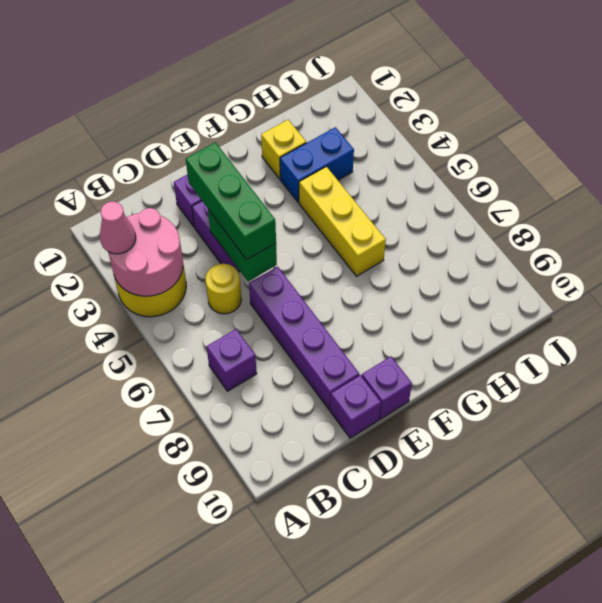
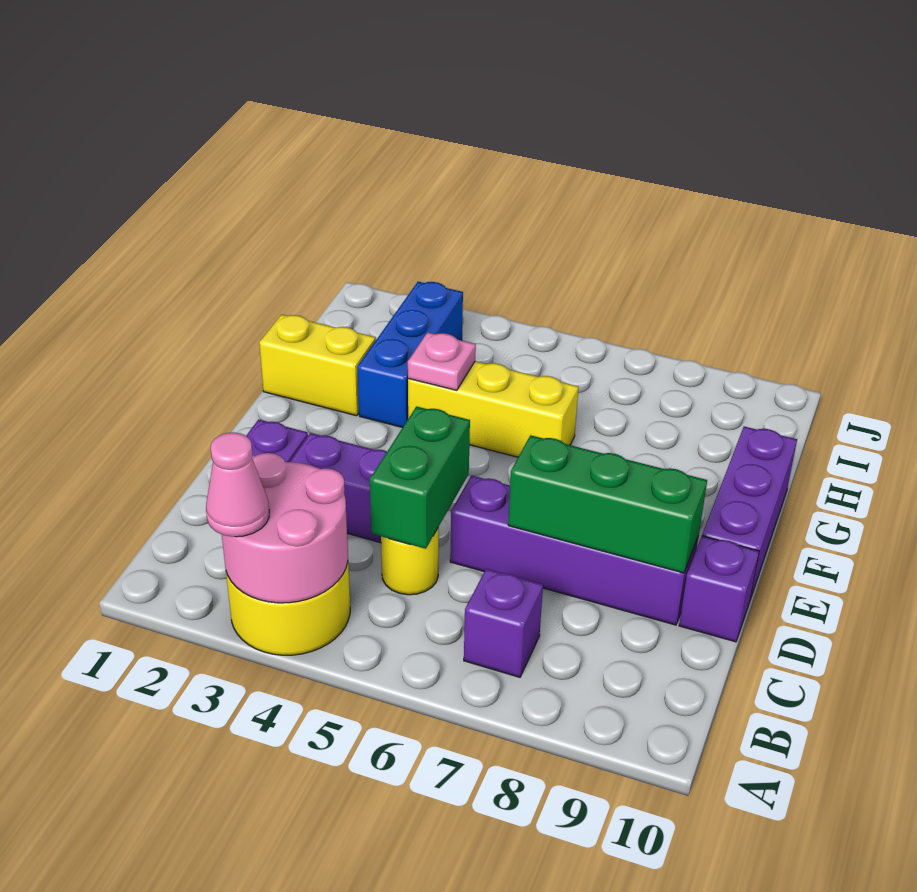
green 1x3 brick [186,142,276,260] -> green 1x3 brick moved to [508,435,707,573]
green 1x2 brick [208,209,277,281] -> green 1x2 brick turned to [370,406,470,549]
purple 1x1 brick [362,357,412,419] -> purple 1x3 brick [702,426,797,597]
yellow 1x1 brick [261,120,306,179] -> yellow 1x2 brick [259,314,376,416]
blue 1x2 brick [280,127,354,203] -> blue 1x3 brick [357,282,463,428]
none -> pink 1x1 plate [408,332,476,390]

